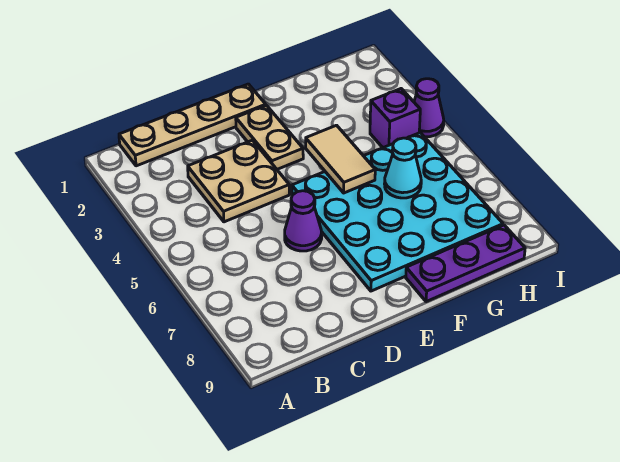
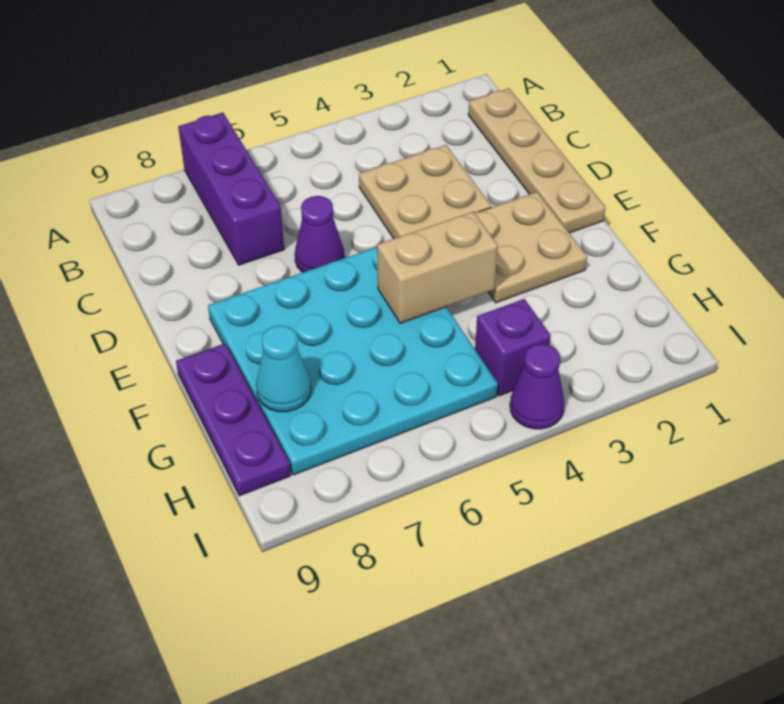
none -> purple 1x3 brick [178,113,284,265]
tan 1x2 plate [236,106,303,169] -> tan 2x2 plate [475,192,587,303]
tan 1x2 tile [306,125,375,193] -> tan 1x2 brick [377,212,498,323]
cyan 1x1 cone [385,138,421,198] -> cyan 1x1 cone moved to [256,325,311,412]

